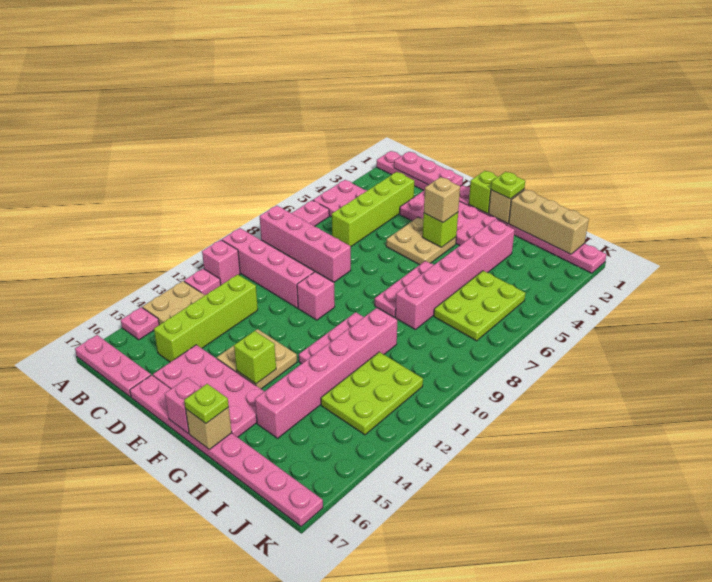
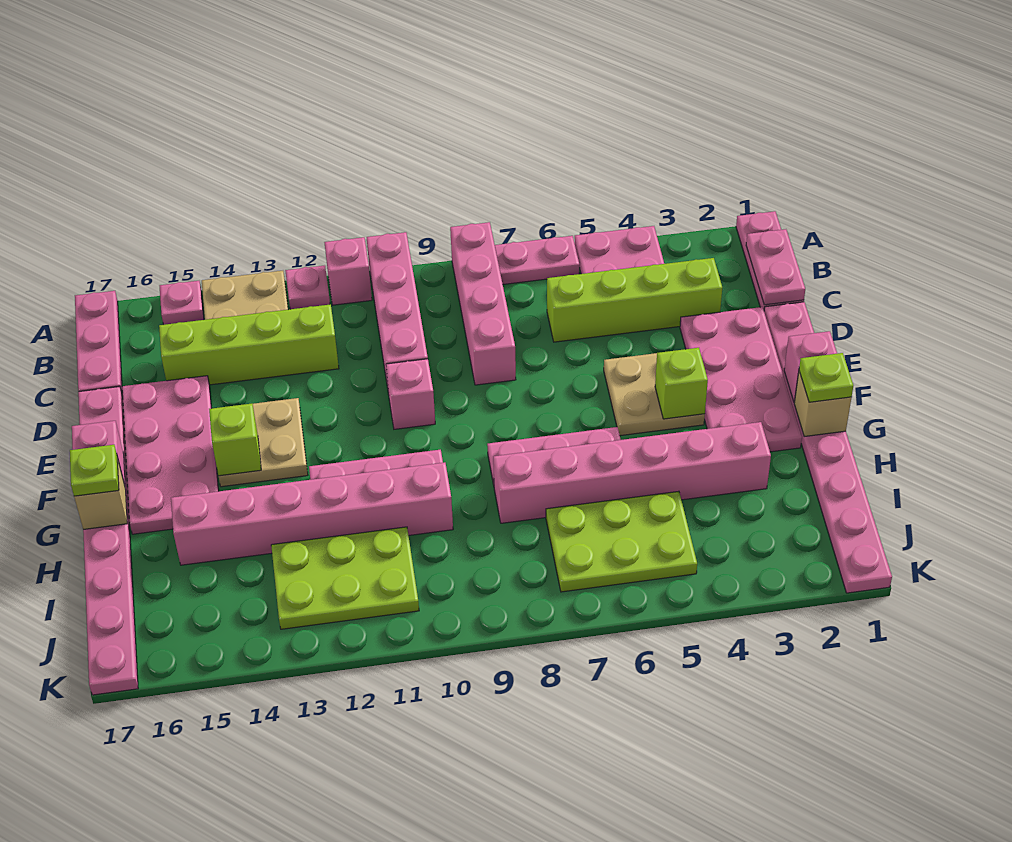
pink 1x3 plate [394,152,463,186] -> pink 1x2 plate [746,229,805,305]
lime 1x1 brick [469,171,498,213] -> pink 1x1 brick [784,331,837,402]
tan 1x1 brick [424,177,460,223] -> none
tan 1x3 brick [509,189,589,254] -> none

